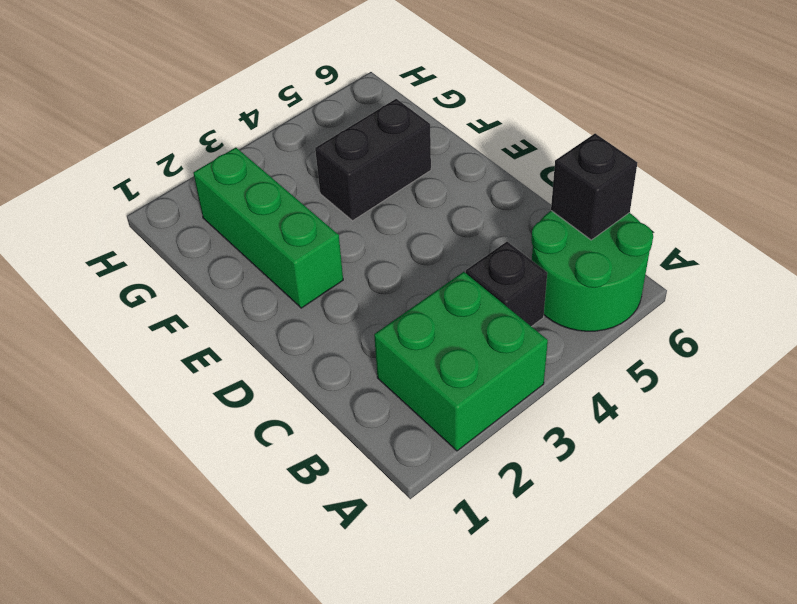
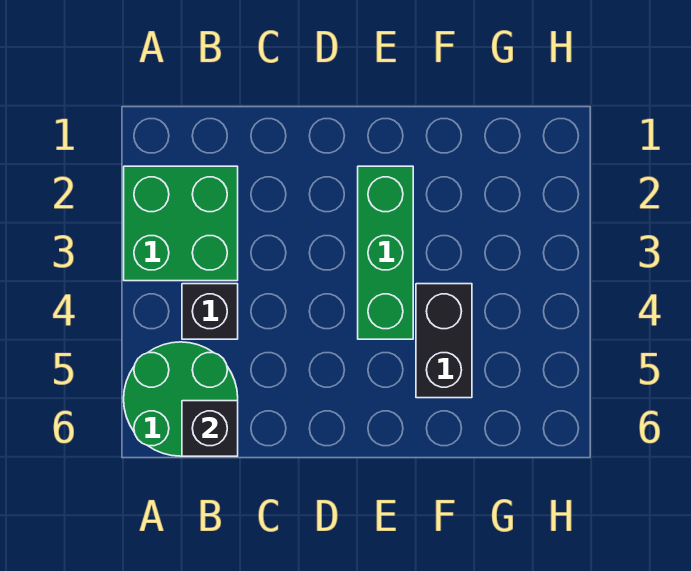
green 1x3 brick [193,147,343,308] -> green 1x3 brick turned to [358,166,413,339]

